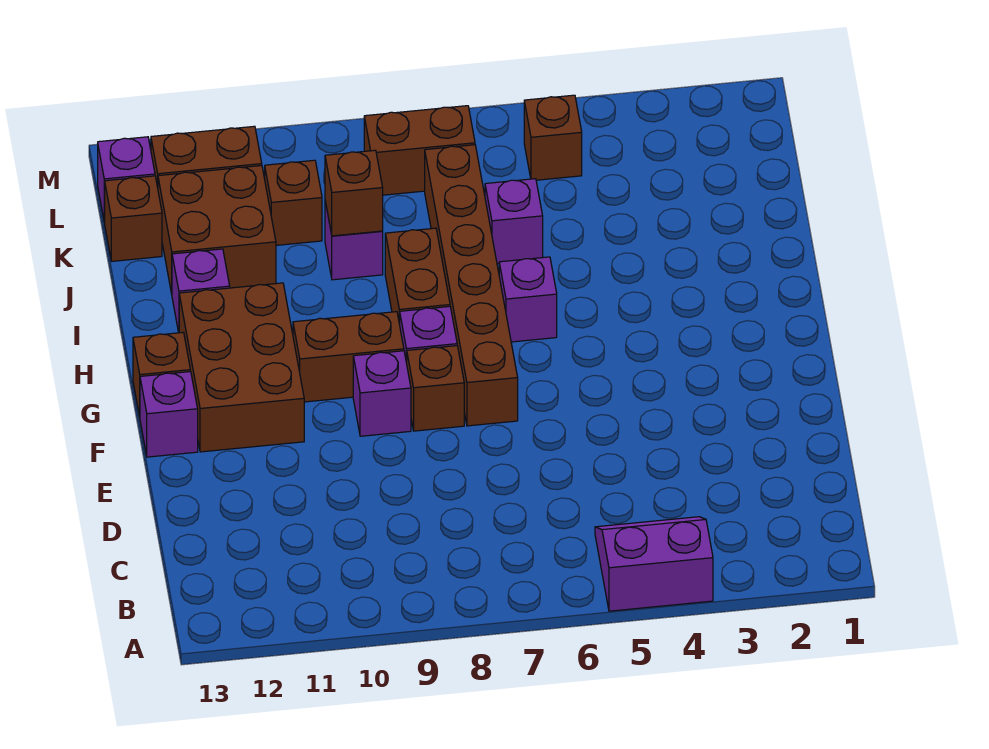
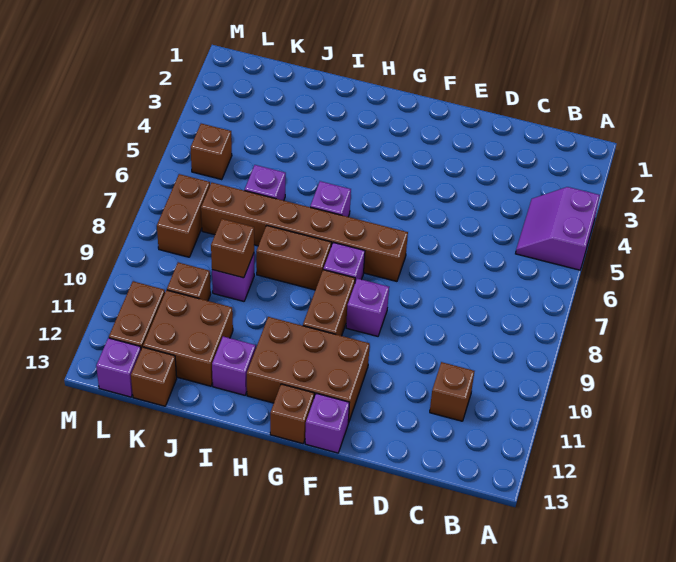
brown 1x1 brick [407,346,464,431] -> brown 1x1 brick moved to [430,362,474,421]

